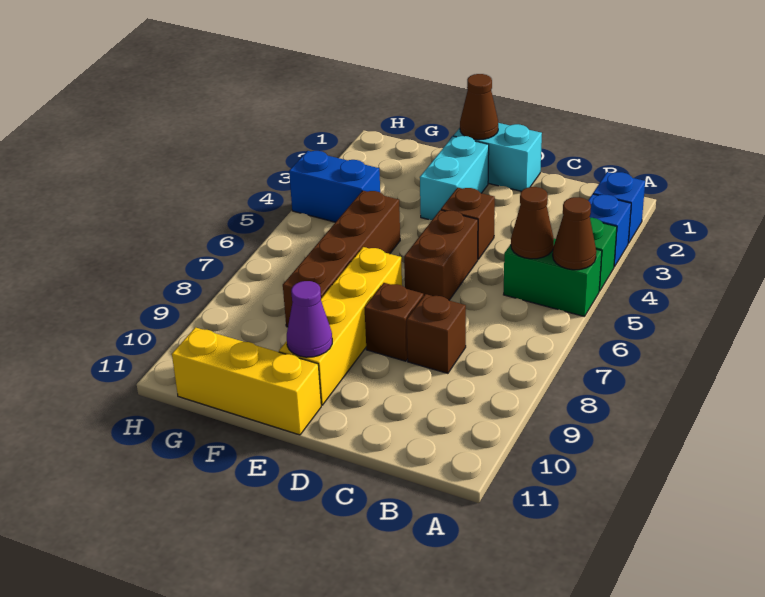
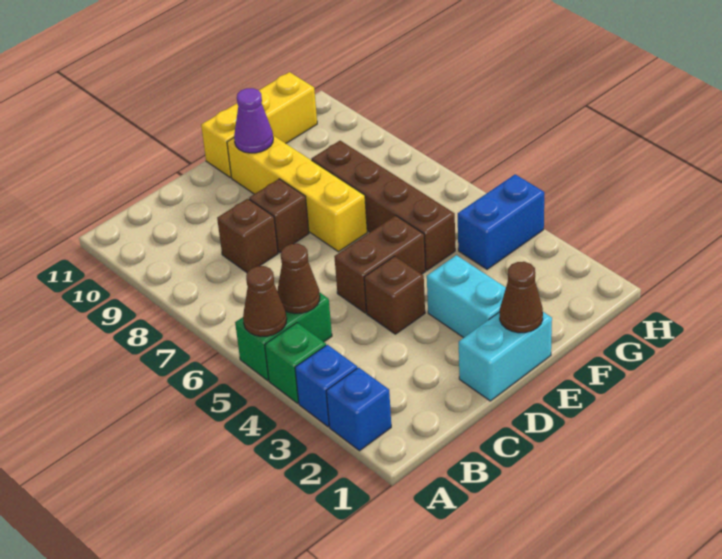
brown 1x2 brick [404,210,478,300] -> brown 1x2 brick turned to [334,215,426,313]

